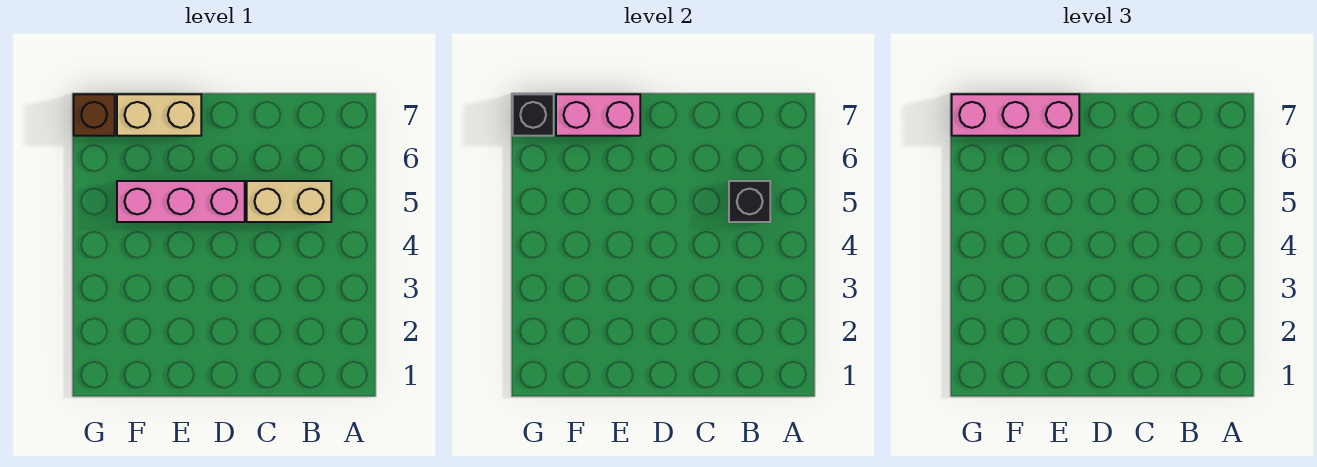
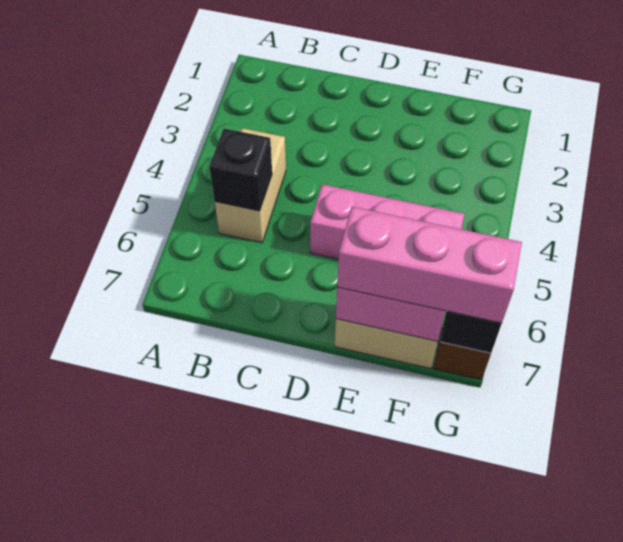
tan 1x2 brick [247,181,331,222] -> tan 1x2 brick turned to [215,128,286,243]

